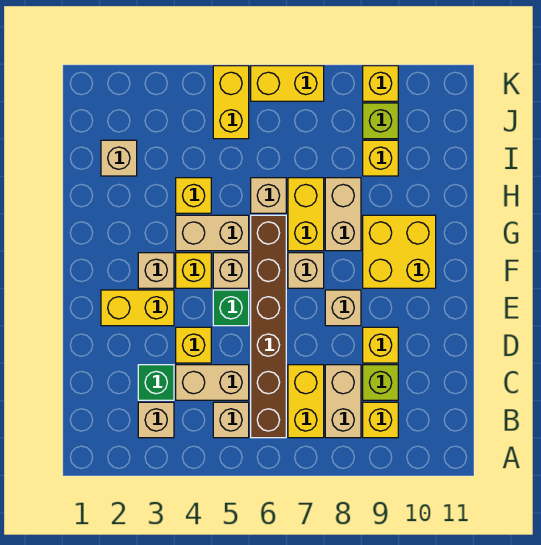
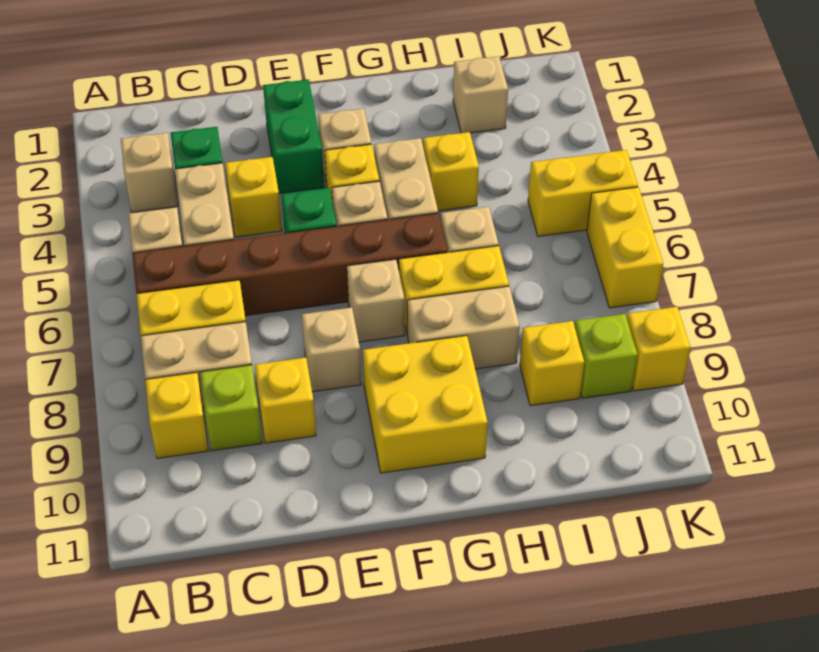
yellow 1x2 brick [101,290,174,326] -> green 1x2 brick [263,79,324,194]

